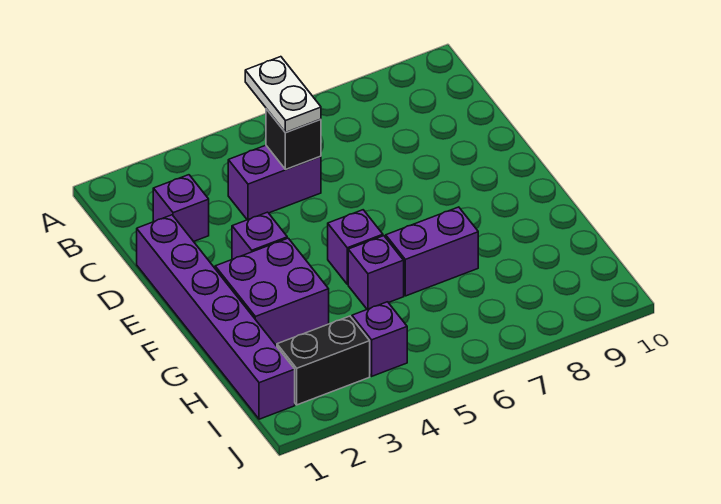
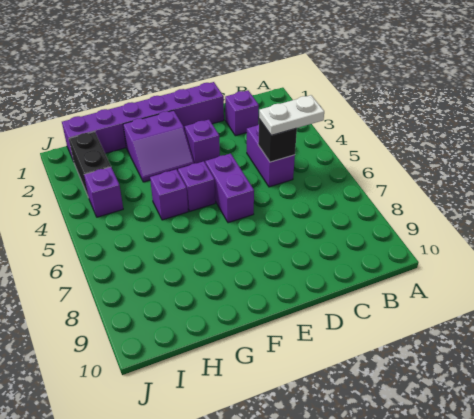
purple 2x2 brick [215,238,329,345] -> purple 2x2 slope [123,110,194,182]
purple 1x2 brick [386,207,478,296] -> purple 1x2 brick moved to [205,154,254,223]

